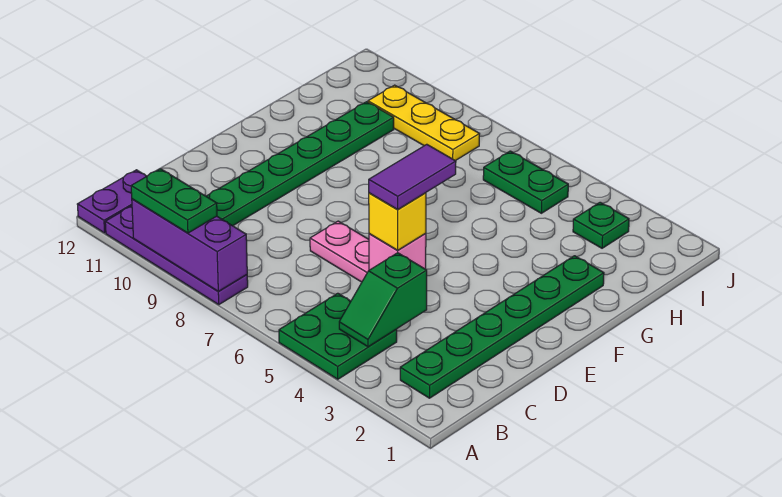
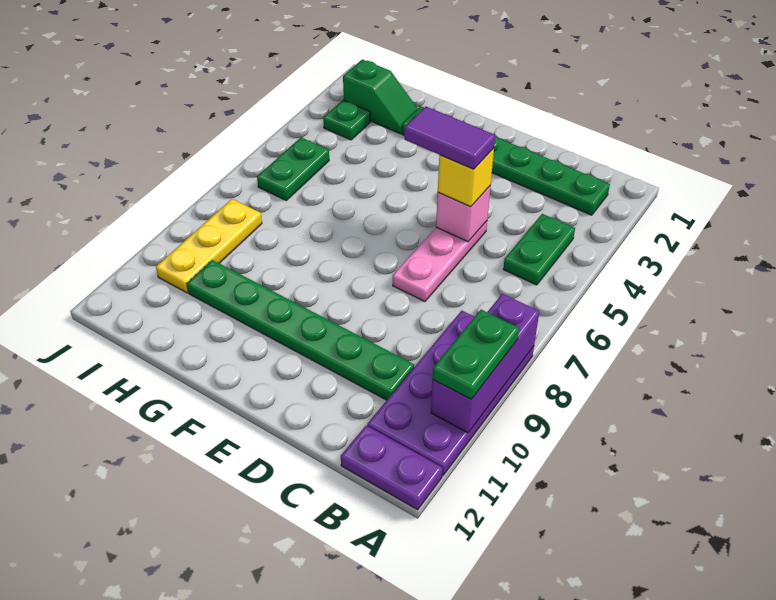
green 2x2 plate [279,293,397,379] -> green 1x2 plate [503,214,575,285]
purple 1x4 plate [105,206,248,304] -> purple 2x4 plate [367,311,534,476]
green 1x2 slope [339,253,427,347] -> green 1x2 slope moved to [343,60,418,134]

